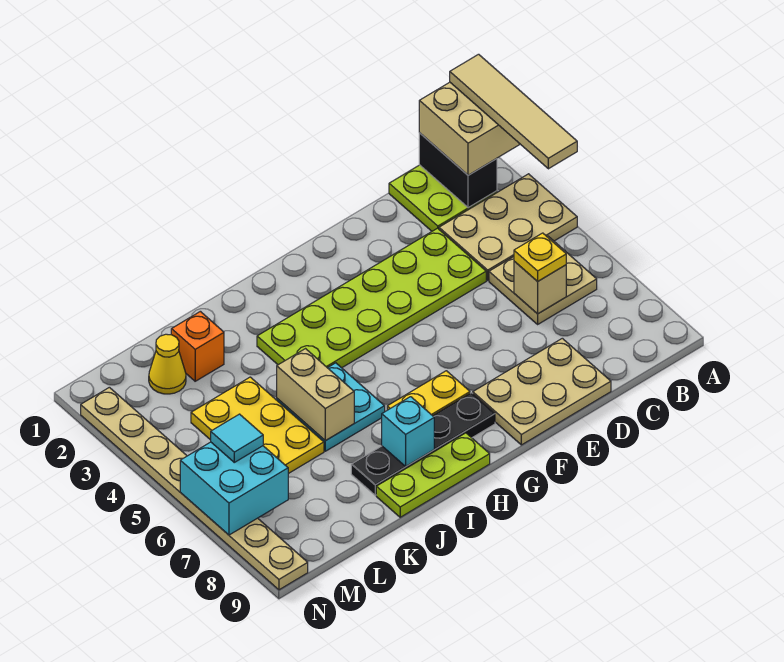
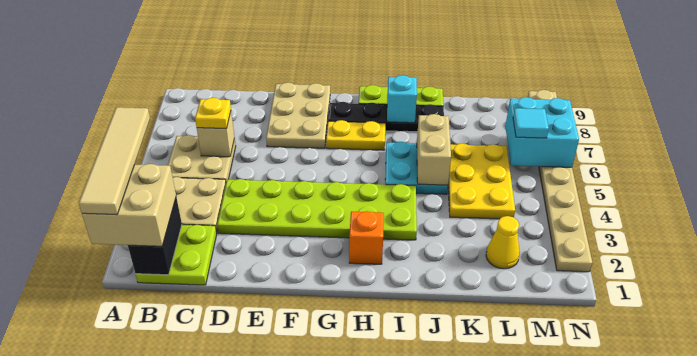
tan 2x3 plate [473,338,611,445] -> tan 2x3 plate turned to [266,83,330,148]
orange 1x1 brick [171,311,224,381] -> orange 1x1 brick moved to [349,211,384,264]

